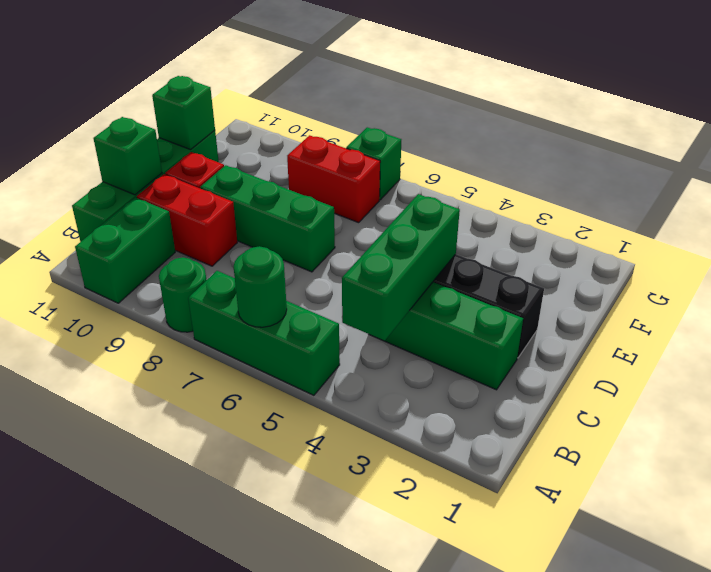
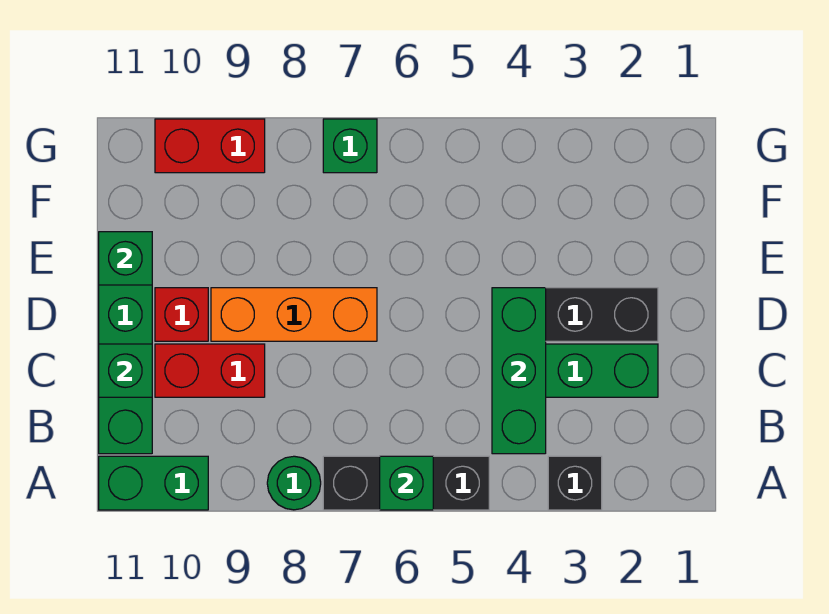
none -> black 1x1 brick [548,456,602,510]
green 1x3 brick [188,271,340,395] -> black 1x3 brick [323,456,489,510]
green 1x1 round brick [234,246,287,327] -> green 1x1 brick [380,456,433,510]
green 1x2 brick [75,197,175,303] -> green 1x2 brick turned to [99,456,208,510]
green 1x3 brick [200,165,335,272] -> orange 1x3 brick [211,288,377,341]
red 1x2 brick [287,135,380,223] -> red 1x2 brick moved to [155,119,265,173]

